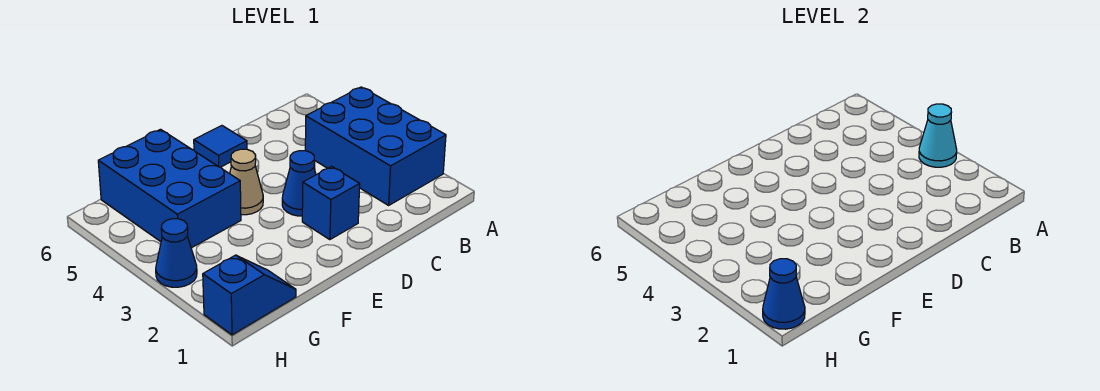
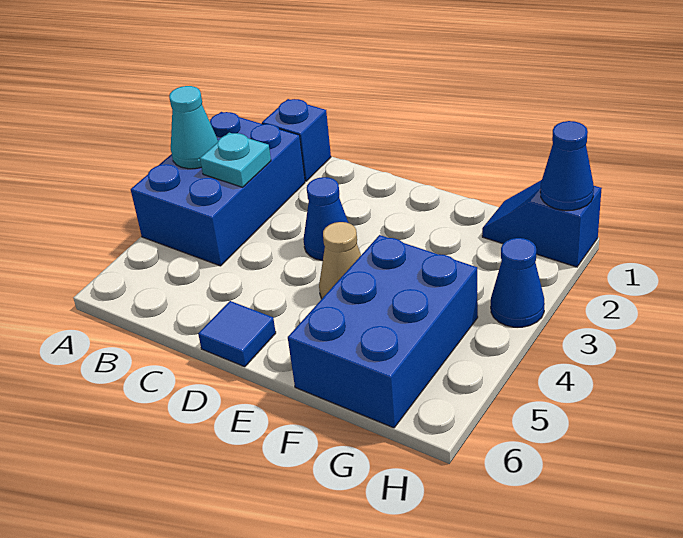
none -> cyan 1x1 plate [200,133,271,187]
blue 1x1 brick [302,166,360,240] -> blue 1x1 brick moved to [262,99,331,181]

